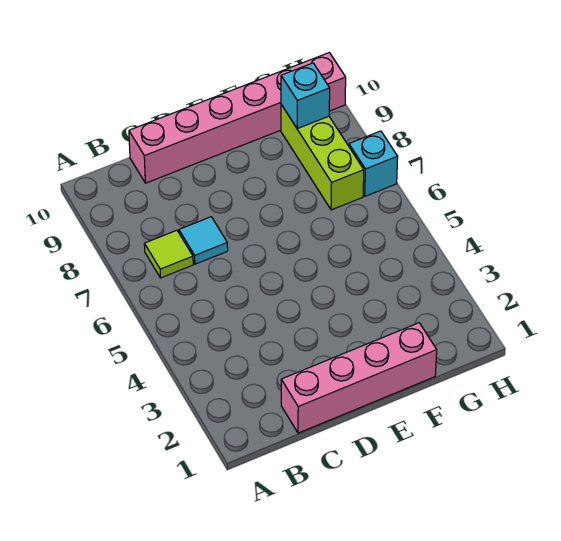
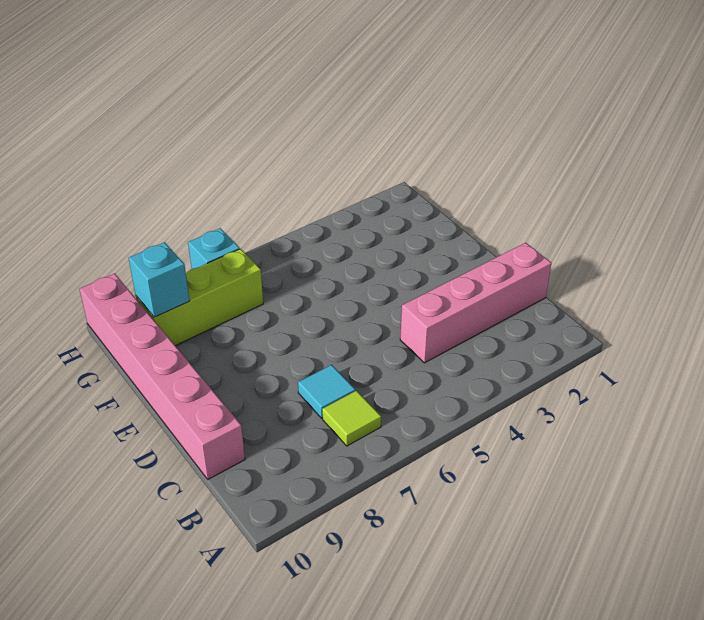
pink 1x4 brick [281,323,437,433] -> pink 1x4 brick turned to [400,243,552,363]

